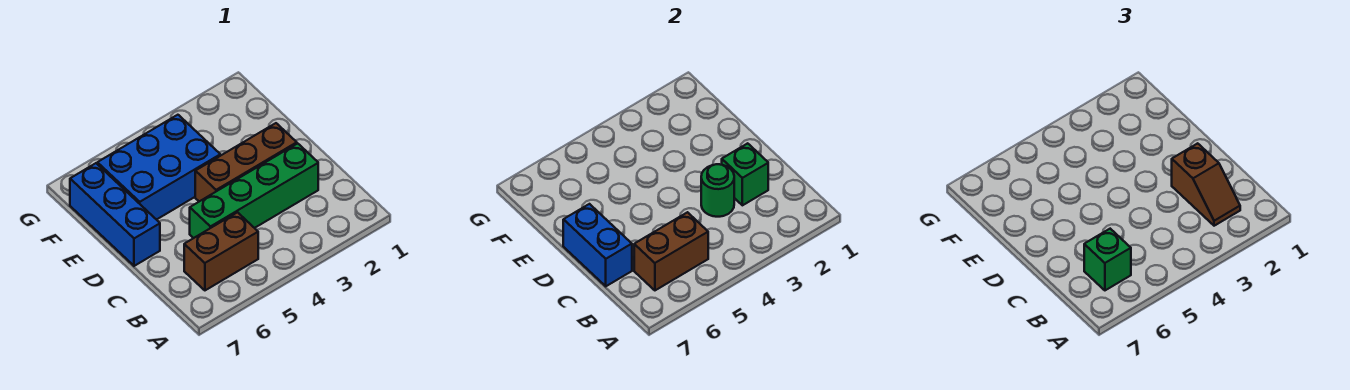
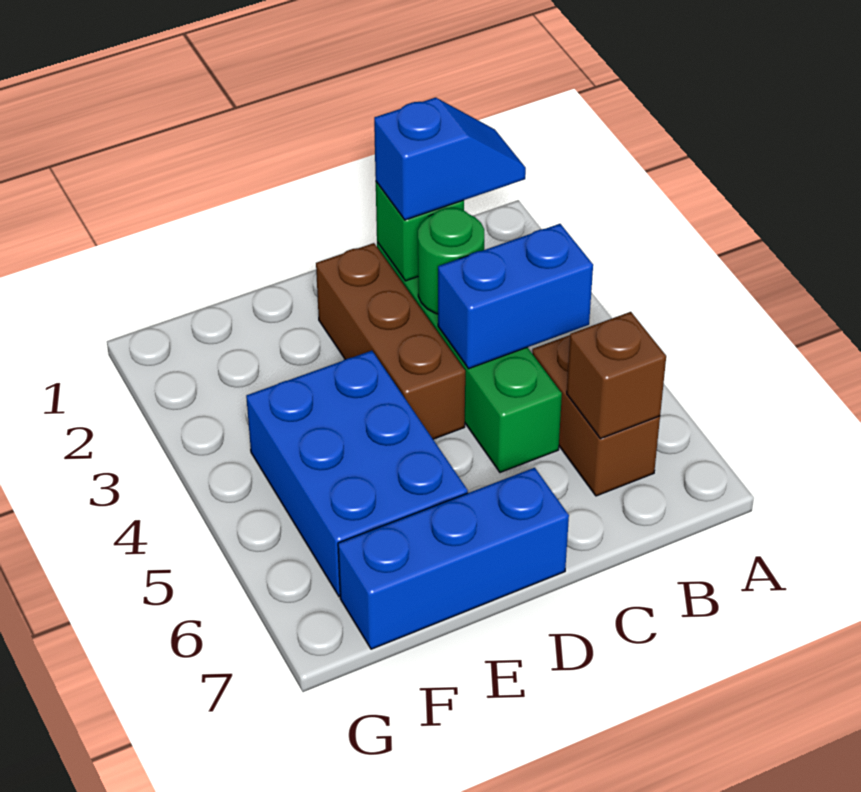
brown 1x2 slope [1172,143,1240,226] -> blue 1x2 slope [374,98,526,220]
brown 1x2 brick [634,212,708,290] -> brown 1x1 brick [567,312,666,439]
green 1x1 brick [1084,229,1131,290] -> none
blue 1x2 brick [563,204,632,286] -> blue 1x2 brick moved to [438,224,593,369]

